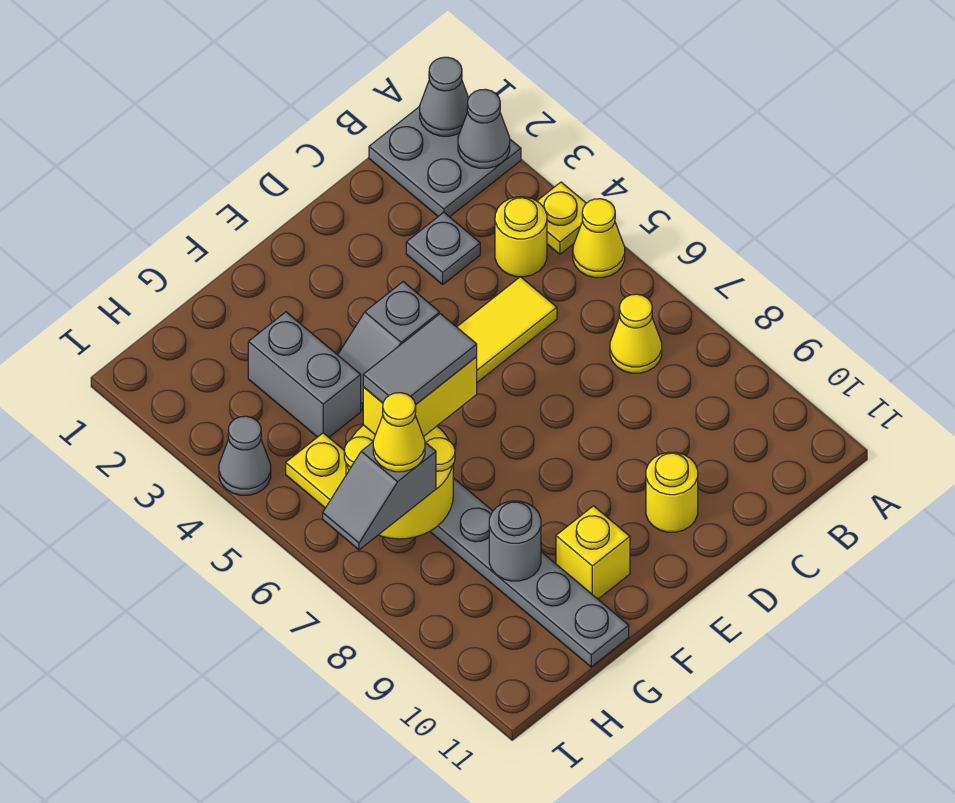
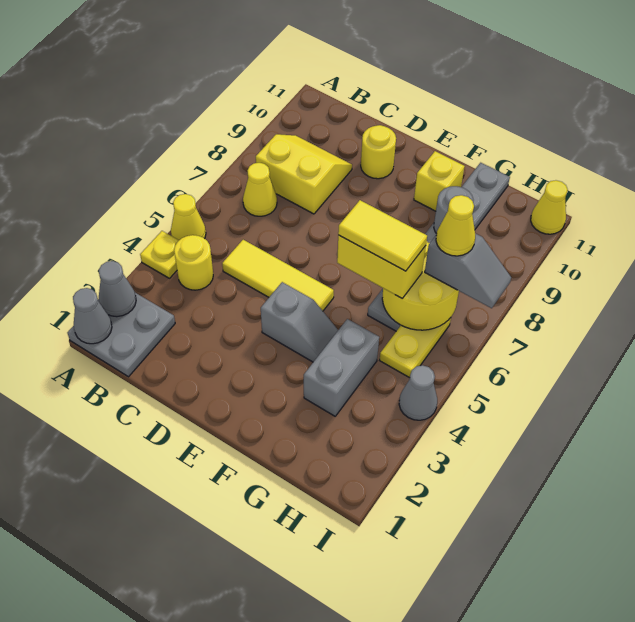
none -> yellow 2x2 slope [256,134,352,214]
grey 1x1 plate [406,212,480,284] -> none
grey 1x2 tile [363,314,477,405] -> yellow 1x2 tile [338,200,427,271]
none -> yellow 1x1 cone [531,180,568,234]

